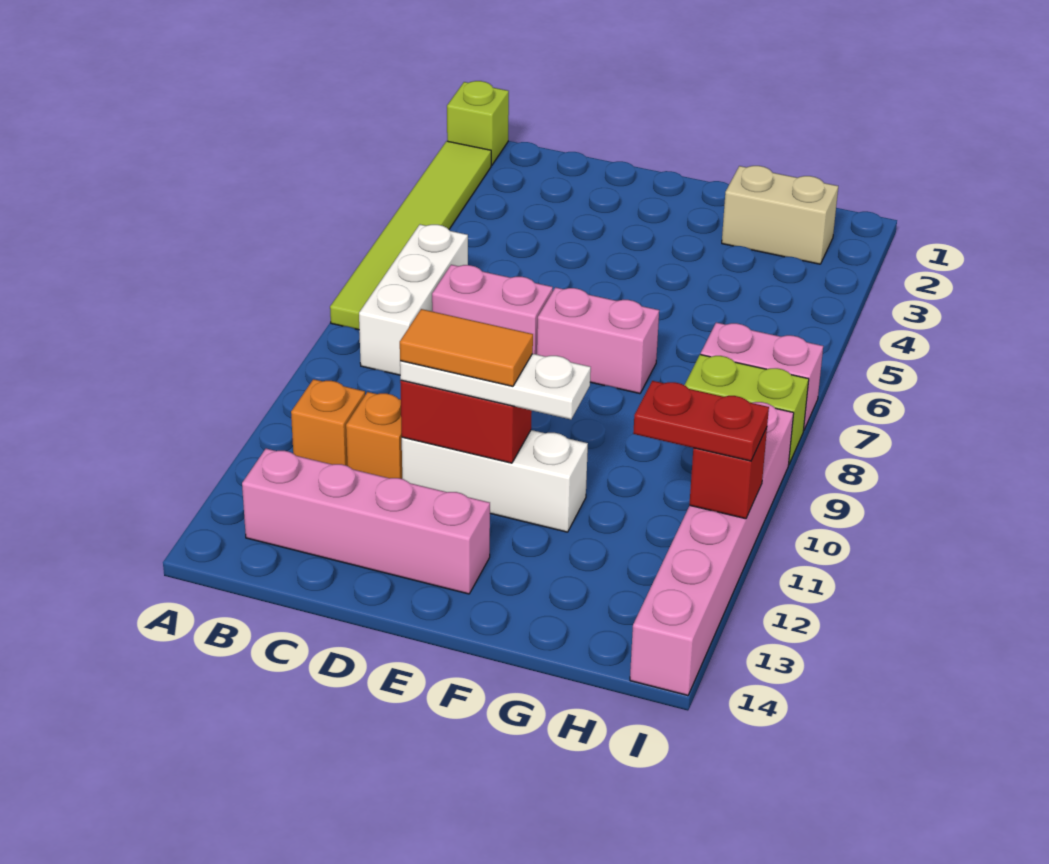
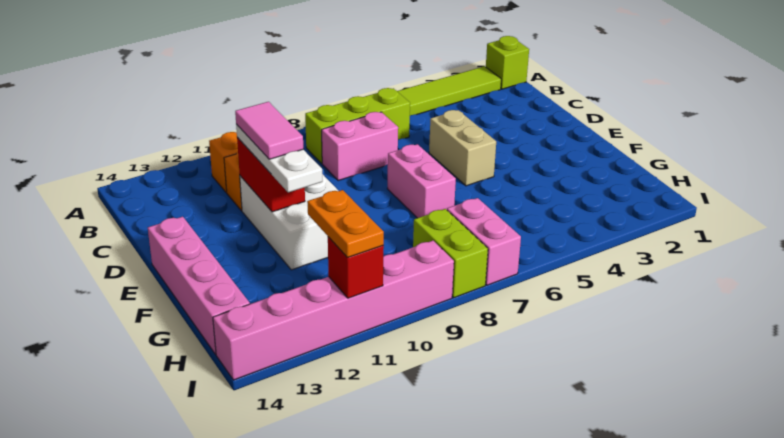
white 1x3 brick [359,224,468,375] -> lime 1x3 brick [305,88,410,163]
pink 1x4 brick [242,449,490,594] -> pink 1x4 brick moved to [148,217,250,355]
pink 1x2 brick [432,265,553,355] -> pink 1x2 brick turned to [322,112,398,180]
white 1x3 brick [402,430,588,532] -> white 2x3 brick [240,174,338,270]
orange 1x2 tile [400,309,533,386] -> pink 1x2 tile [235,102,303,159]
tan 1x2 brick [722,166,838,264] -> tan 1x2 brick moved to [429,110,496,186]
red 1x2 plate [633,381,769,461] -> orange 1x2 plate [307,190,384,257]

